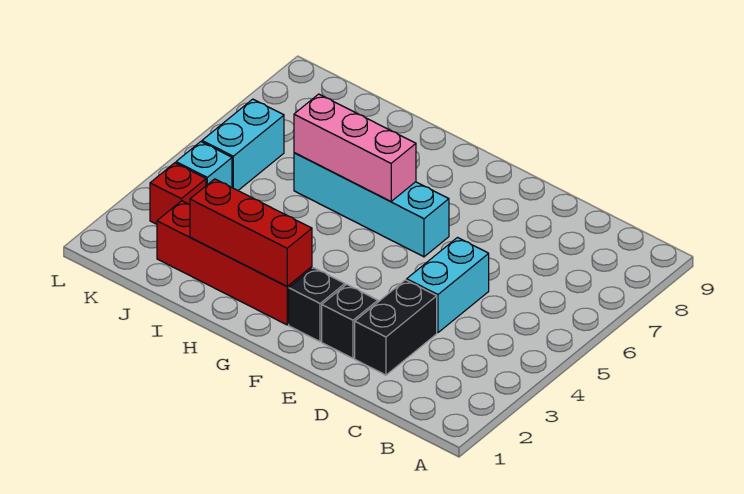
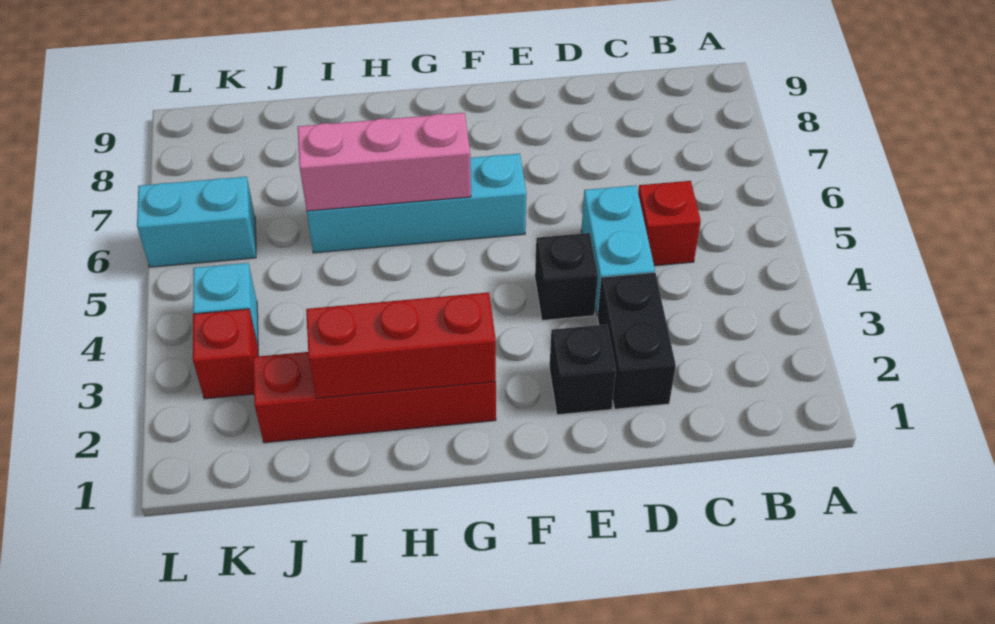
none -> red 1x1 brick [638,181,701,266]
black 1x1 brick [289,268,345,342] -> black 1x1 brick moved to [535,233,598,320]
cyan 1x2 brick [202,99,284,190] -> cyan 1x2 brick turned to [137,177,256,267]

